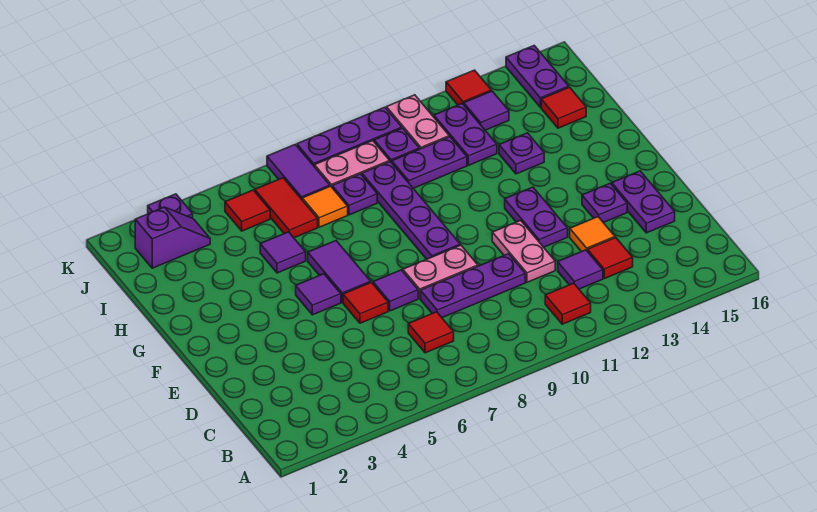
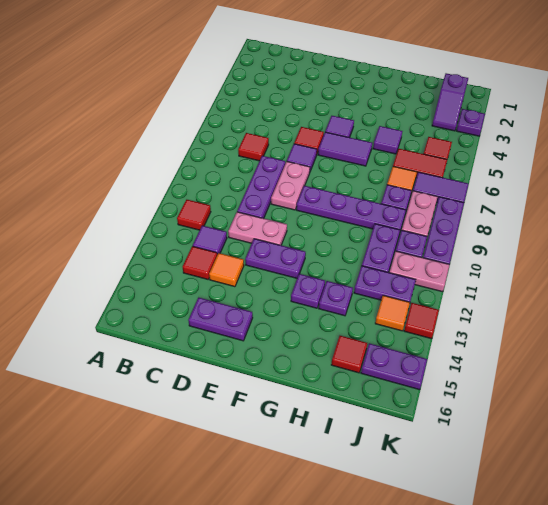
purple 1x1 plate [582,183,627,223] -> purple 1x1 plate moved to [291,274,325,308]
purple 1x1 tile [464,91,509,130] -> orange 1x1 tile [375,295,410,331]

